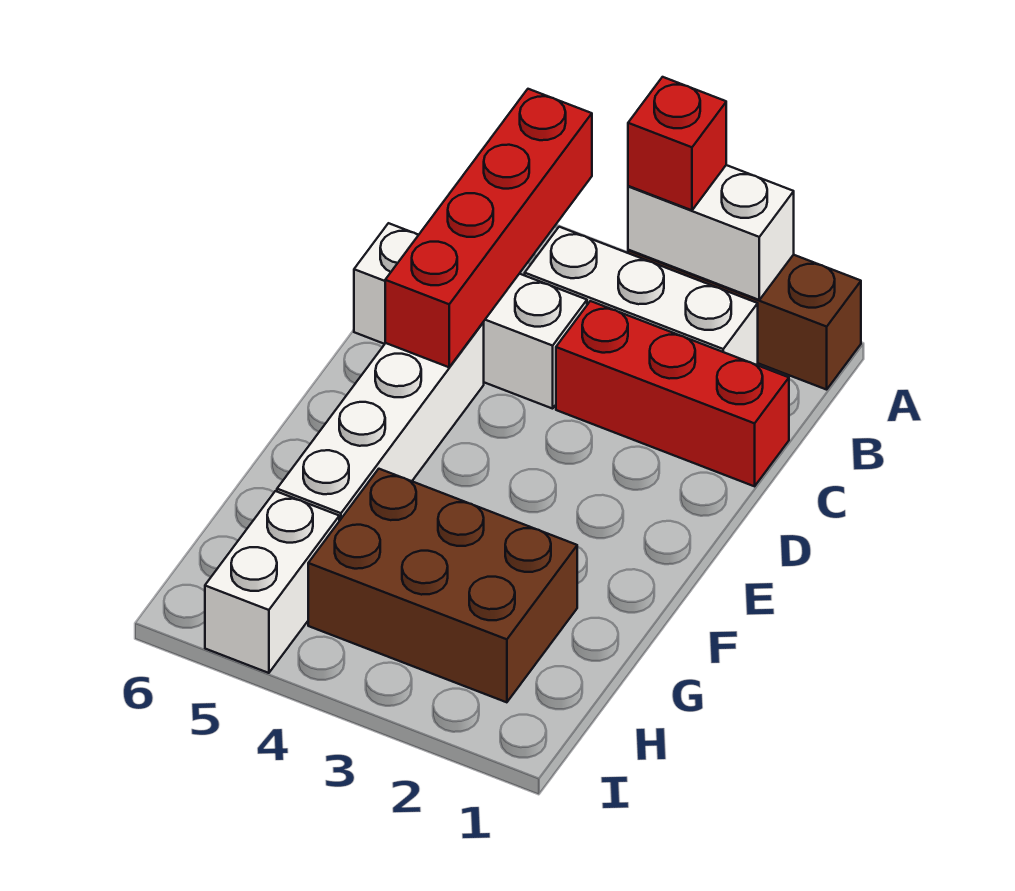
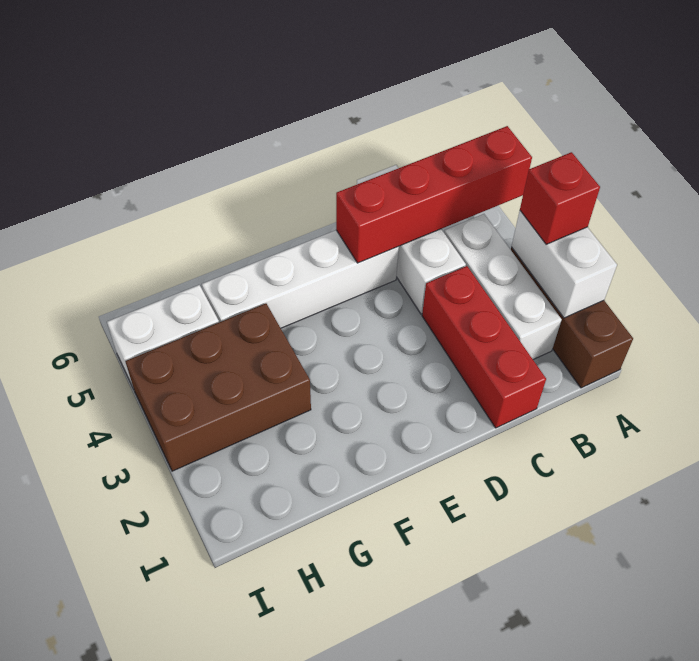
brown 2x3 brick [308,469,577,702] -> brown 2x3 brick turned to [125,303,311,471]

